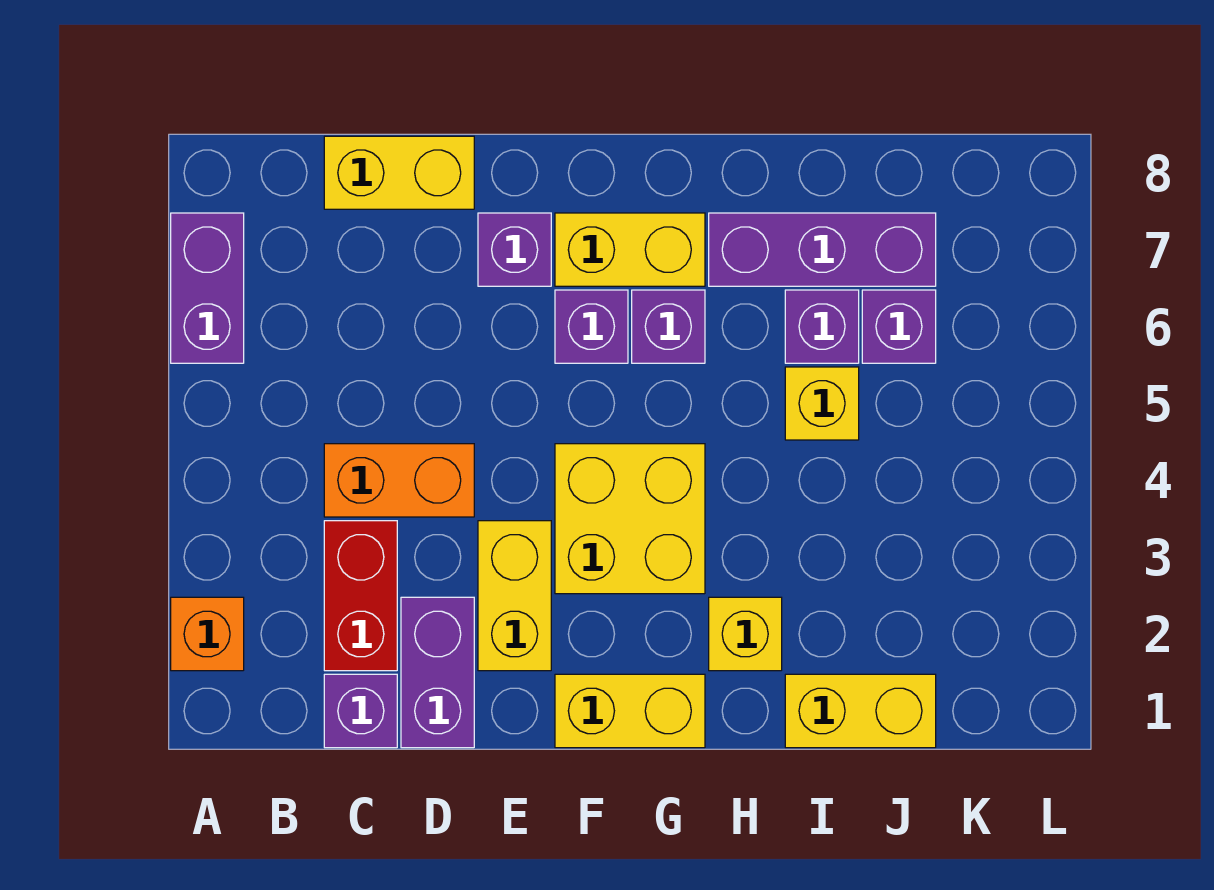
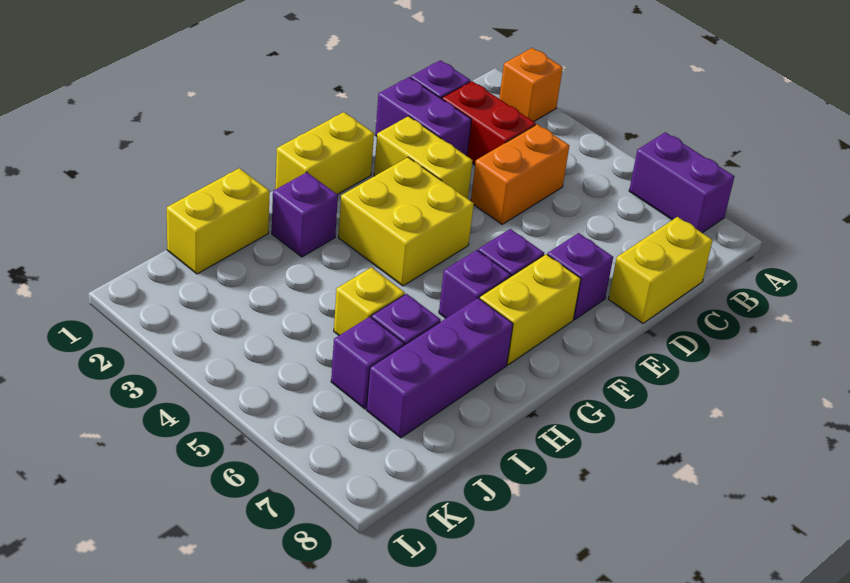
yellow 1x1 brick [709,597,782,671] -> purple 1x1 brick [272,172,338,257]

